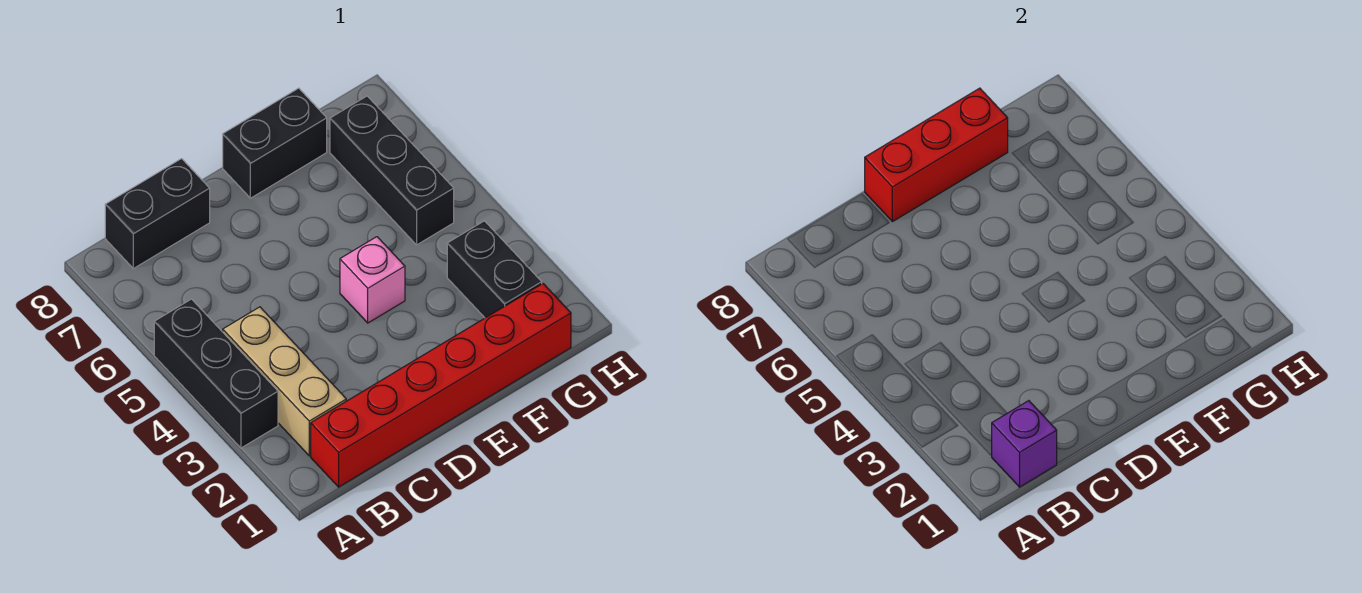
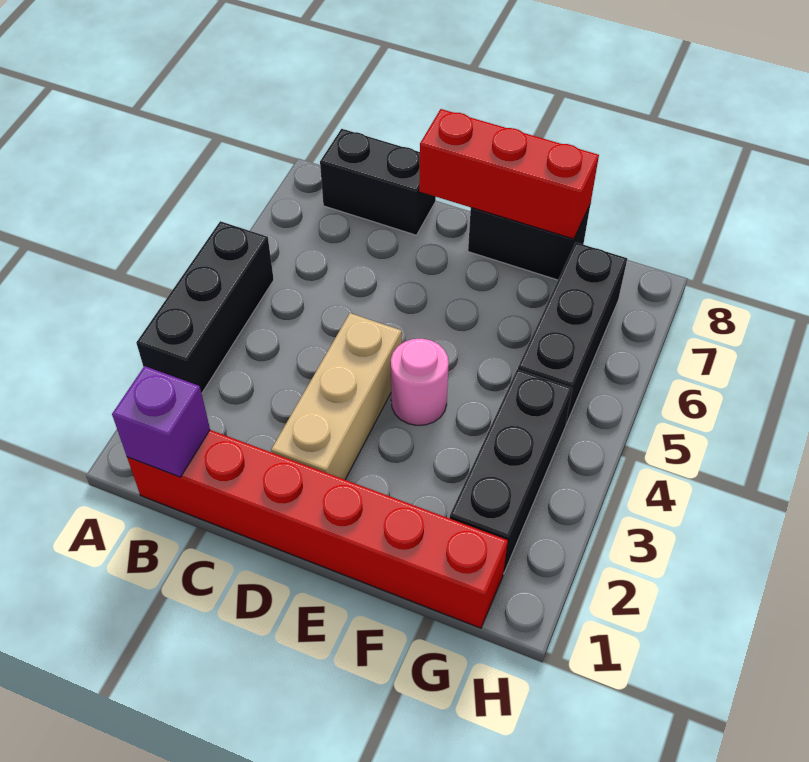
tan 1x3 brick [223,307,346,456] -> tan 1x3 brick moved to [271,313,402,480]
pink 1x1 brick [340,237,405,323] -> pink 1x1 round brick [391,338,449,425]
black 1x2 brick [447,221,542,318] -> black 1x3 brick [450,369,572,573]

